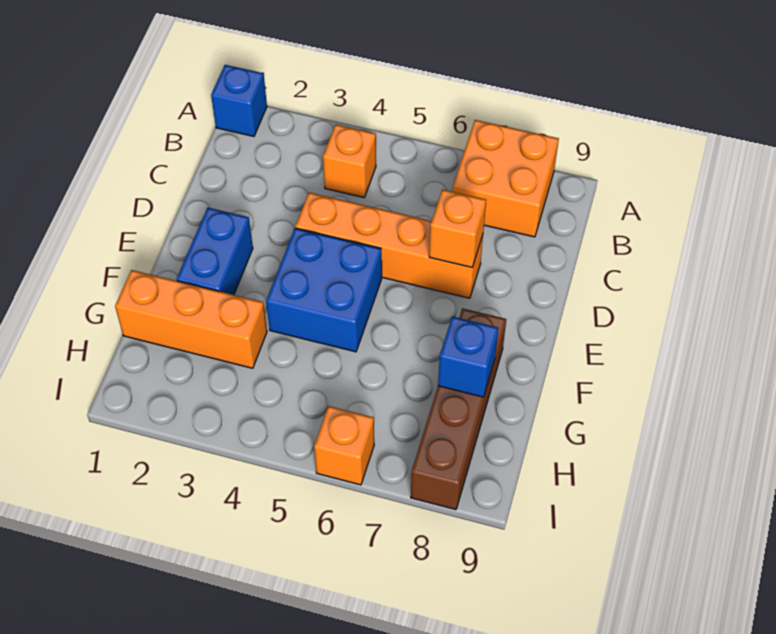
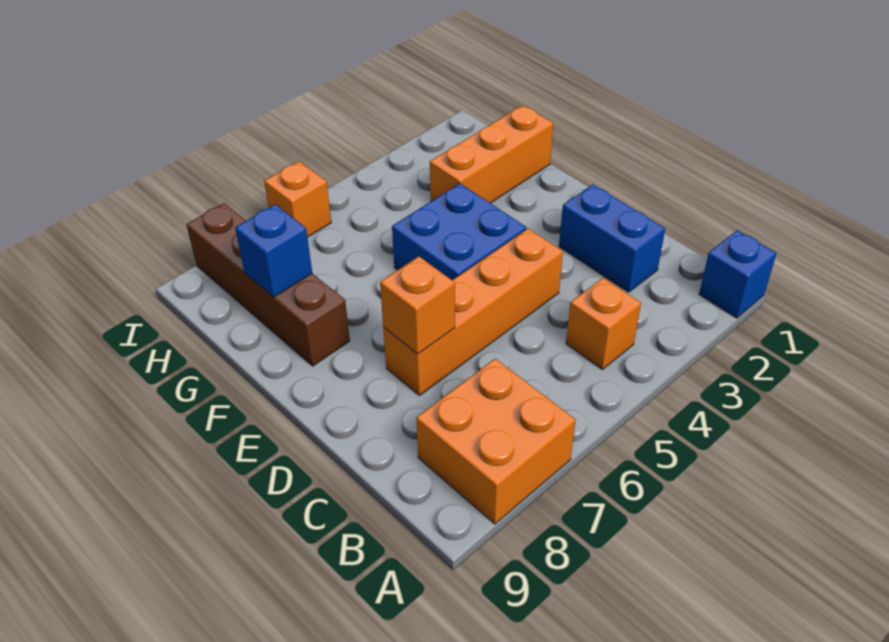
blue 1x2 brick [177,208,253,295] -> blue 1x2 brick moved to [559,185,665,292]

